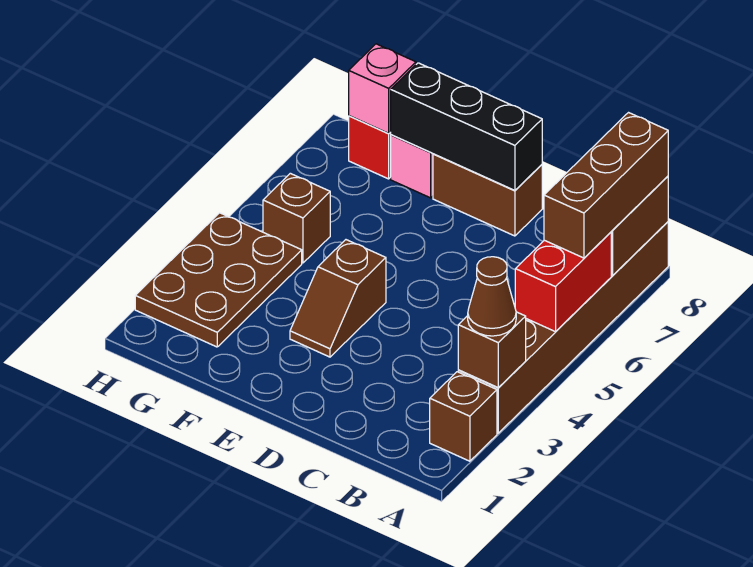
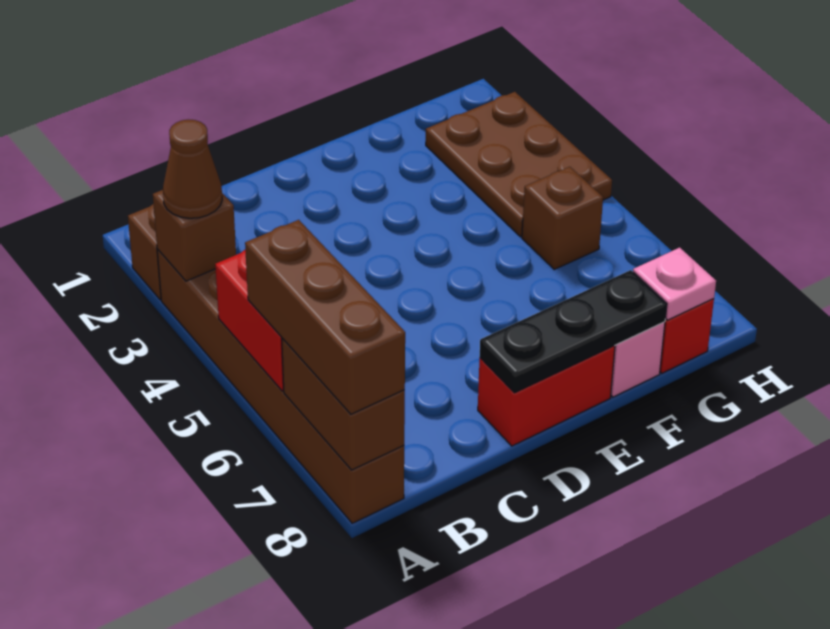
brown 1x2 brick [433,154,542,236] -> red 1x2 brick [478,346,615,446]
black 1x3 brick [391,63,542,190] -> black 1x3 plate [480,270,667,393]
brown 1x2 slope [290,240,386,357] -> none
pink 1x1 brick [349,44,416,133] -> pink 1x1 plate [633,248,716,320]

